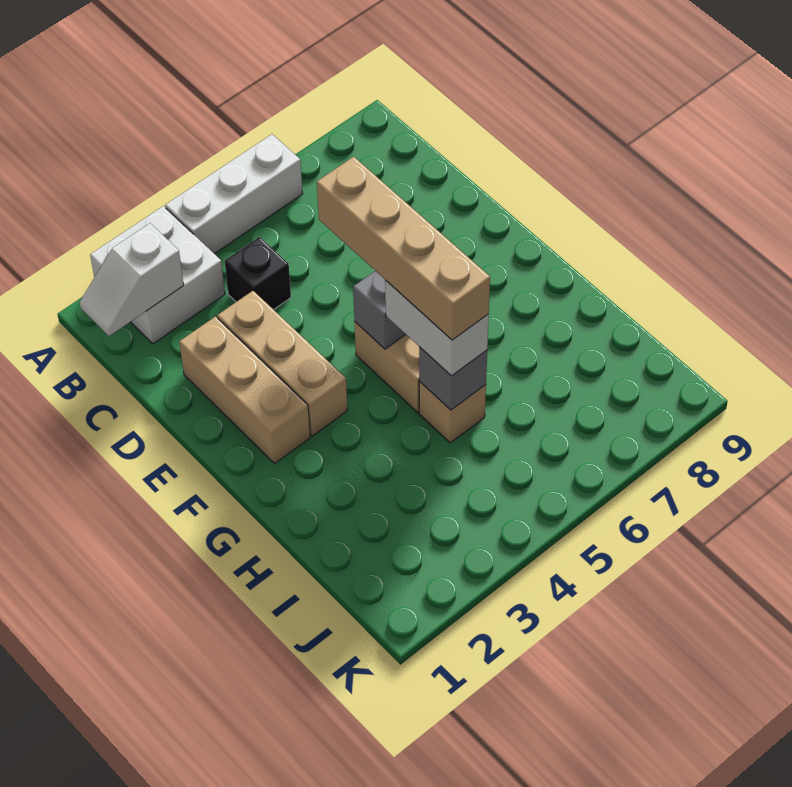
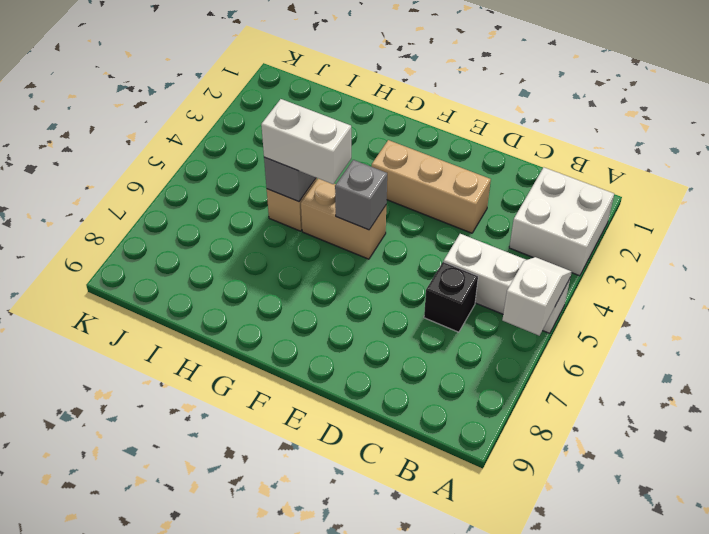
white 1x3 brick [165,134,303,254] -> white 1x3 brick turned to [444,234,570,333]
white 1x2 slope [80,223,184,336] -> white 1x2 slope moved to [502,257,572,336]
black 1x1 brick [225,237,291,310] -> black 1x1 brick moved to [424,262,478,332]
tan 1x3 brick [179,317,310,463] -> none
tan 1x4 brick [317,157,490,340] -> none

